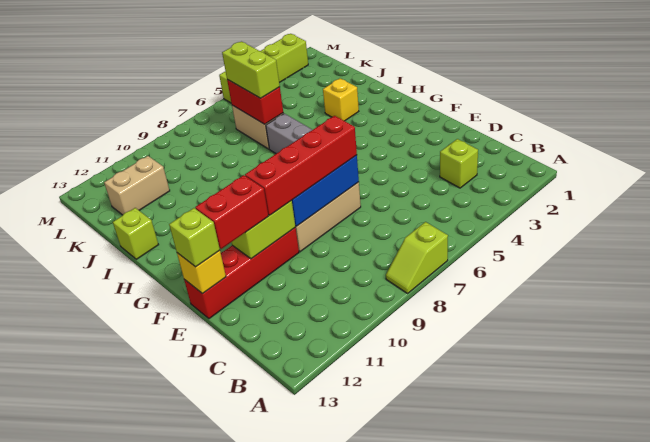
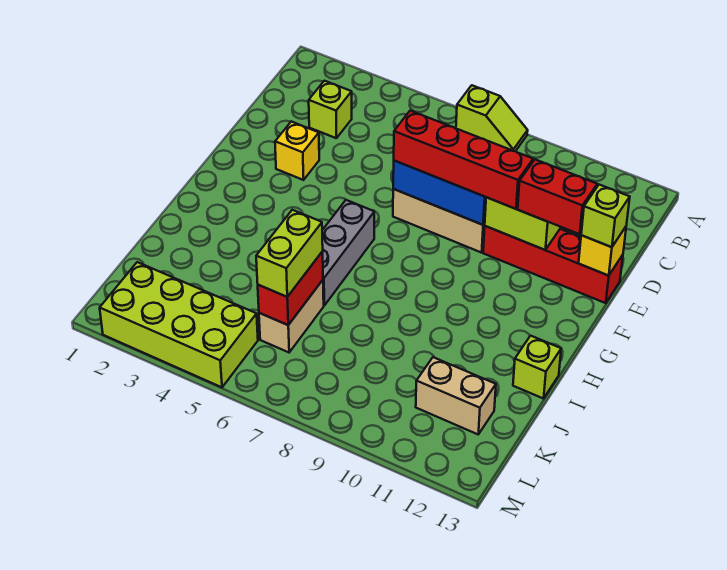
yellow 1x1 brick [323,78,359,121] -> yellow 1x1 brick moved to [275,122,319,180]
lime 1x4 brick [219,34,308,103] -> lime 2x4 brick [100,262,258,387]

